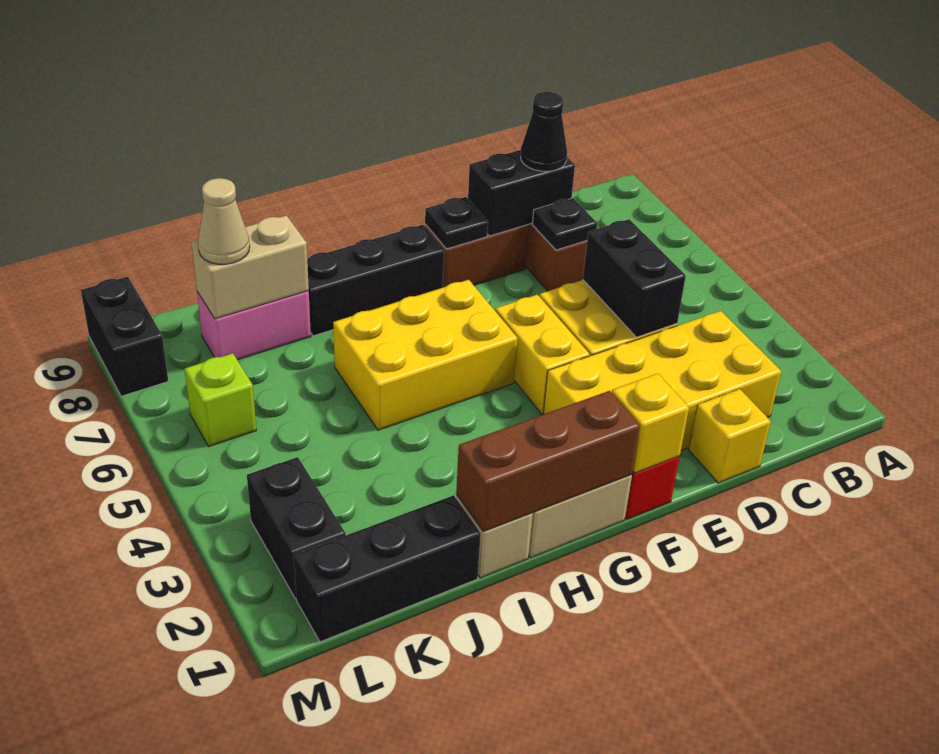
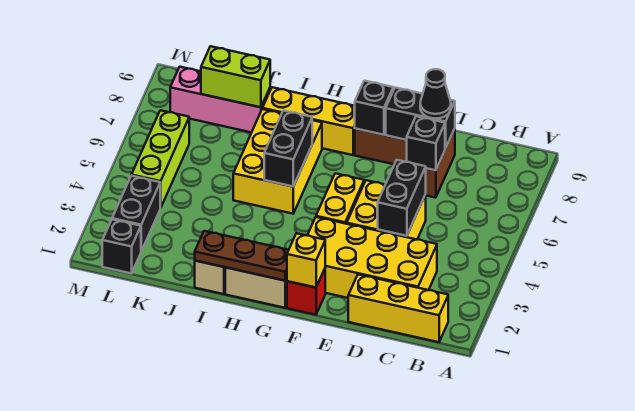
yellow 1x1 brick [689,389,771,483] -> yellow 1x3 brick [348,274,448,342]
black 1x1 plate [532,198,597,250] -> black 1x1 brick [407,116,445,170]
black 1x1 plate [425,197,488,249] -> black 1x1 brick [355,81,393,135]
brown 1x3 brick [456,391,640,532] -> brown 1x3 plate [195,231,289,281]
yellow 2x3 brick [333,280,518,430] -> yellow 2x3 brick turned to [233,109,322,214]
black 1x3 brick [307,225,444,336] -> yellow 1x3 brick [263,87,355,155]
black 1x3 brick [294,495,481,642] -> black 1x1 brick [102,219,141,274]
pink 1x2 brick [197,291,311,360] -> pink 1x3 brick [170,67,271,132]
tan 1x2 brick [191,215,309,319] -> lime 1x2 brick [201,46,270,107]
tan 1x1 cone [198,178,250,264] -> none
lime 1x1 brick [185,353,256,447] -> lime 1x3 brick [131,110,189,208]
black 1x2 brick [81,277,168,396] -> black 1x2 brick moved to [264,111,312,186]

